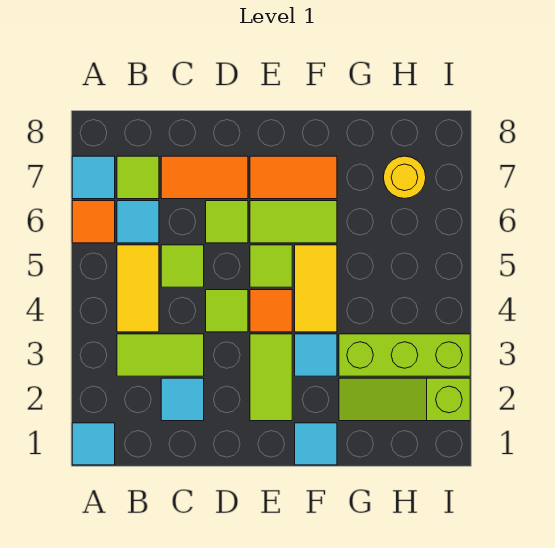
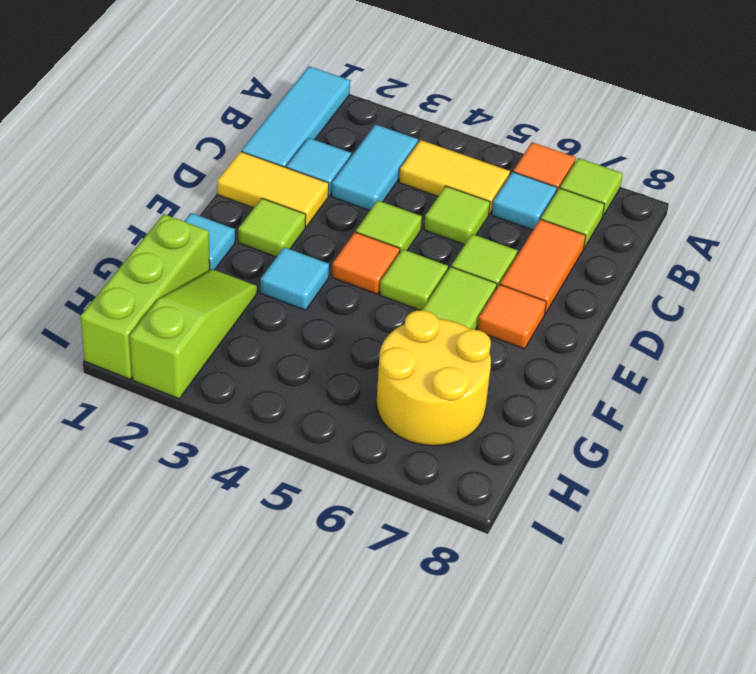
cyan 1x1 tile [72,423,115,465] -> cyan 1x3 tile [241,66,350,167]
cyan 1x1 tile [72,156,115,199] -> lime 1x1 tile [560,158,623,216]
lime 1x2 tile [117,334,204,376] -> cyan 1x2 tile [332,124,418,210]
lime 1x2 tile [250,334,292,421] -> lime 1x1 tile [238,198,306,257]
orange 1x2 tile [250,156,337,199] -> orange 1x1 tile [478,285,546,349]
yellow 1x2 tile [295,245,337,332] -> yellow 1x2 tile moved to [217,151,329,227]
lime 1x3 brick [339,334,470,376] -> lime 1x3 brick moved to [80,214,210,379]
yellow 1x1 round brick [383,156,426,199] -> yellow 2x2 round brick [376,310,491,446]

